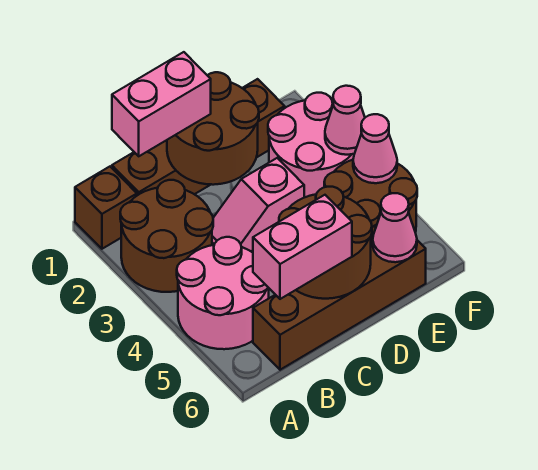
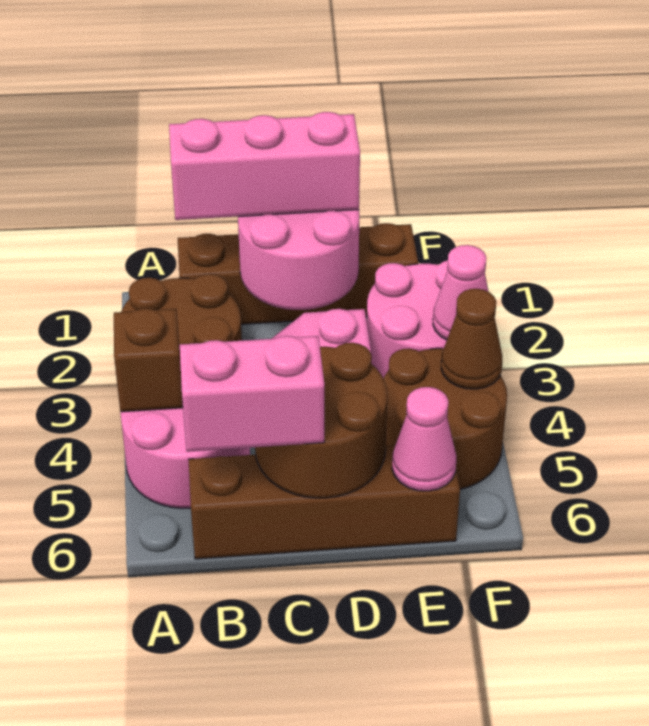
brown 1x1 brick [75,167,137,249] -> brown 1x1 brick moved to [114,309,183,412]
pink 1x2 brick [112,52,211,156] -> pink 1x3 brick [169,112,360,220]
brown 2x2 round brick [167,72,259,185] -> pink 2x2 round brick [238,210,359,310]
pink 1x1 cone [353,114,397,183] -> brown 1x1 cone [441,289,502,389]

